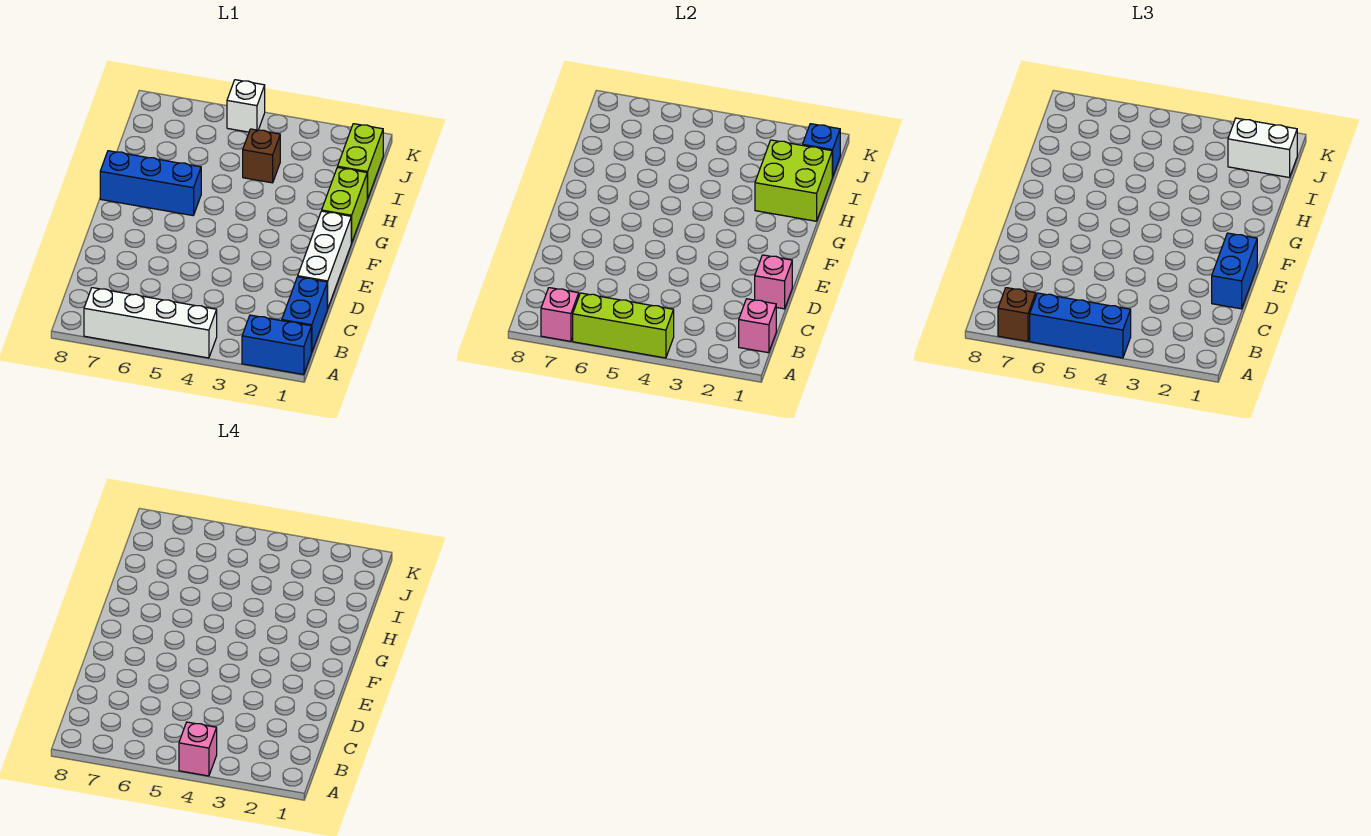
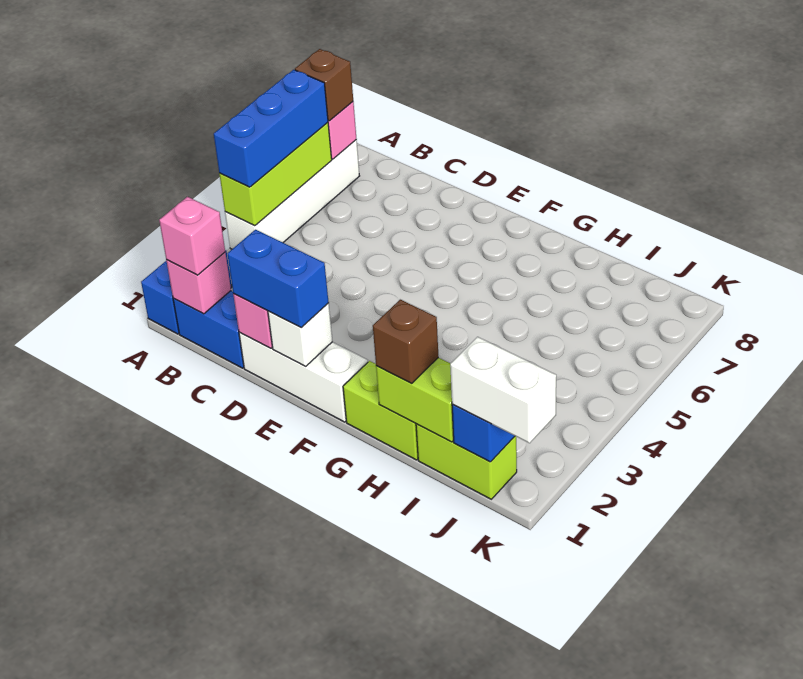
pink 1x1 brick [179,722,217,776] -> pink 1x1 brick moved to [159,197,225,275]
blue 1x3 brick [100,151,201,215] -> none
lime 2x2 brick [755,140,832,221] -> lime 1x2 brick [376,358,454,442]
brown 1x1 brick [243,129,280,183] -> brown 1x1 brick moved to [373,300,439,383]
white 1x2 brick [1228,118,1297,177] -> white 1x2 brick turned to [450,337,556,443]
white 1x1 brick [227,80,265,132] -> white 1x1 brick moved to [268,303,332,366]

